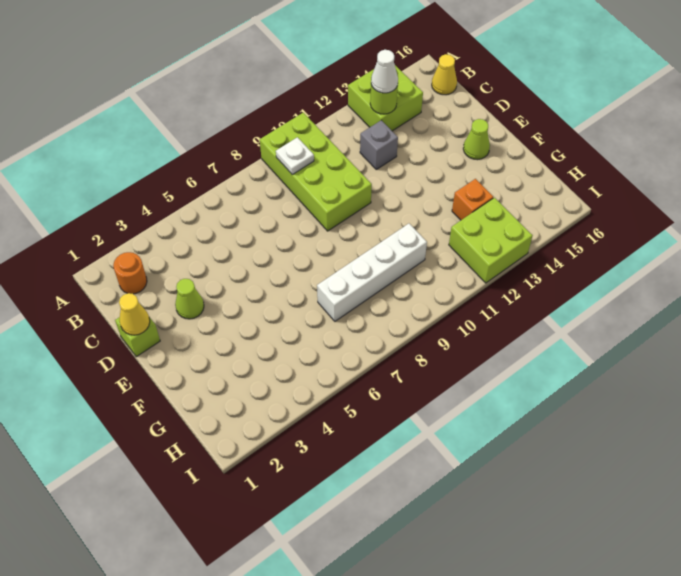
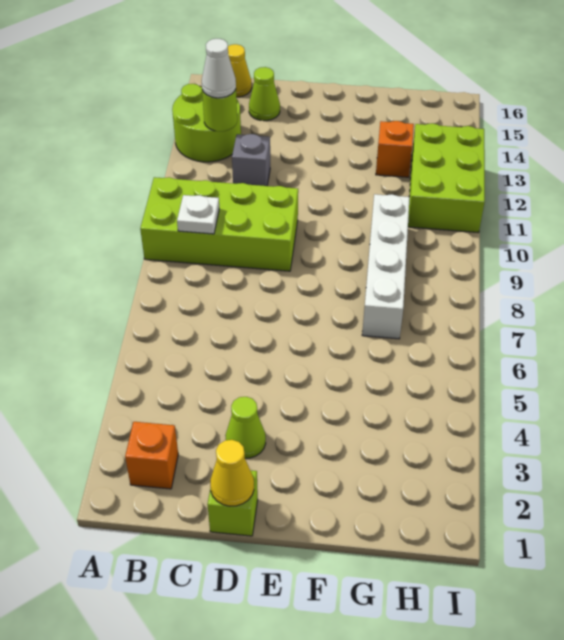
lime 2x2 brick [348,65,423,131] -> lime 2x2 round brick [172,84,241,162]
orange 1x1 round brick [113,252,147,294] -> orange 1x1 brick [125,422,178,489]
lime 1x1 cone [463,119,490,160] -> lime 1x1 cone moved to [249,67,280,121]
lime 2x2 brick [449,198,533,283] -> lime 2x3 brick [408,123,485,233]

